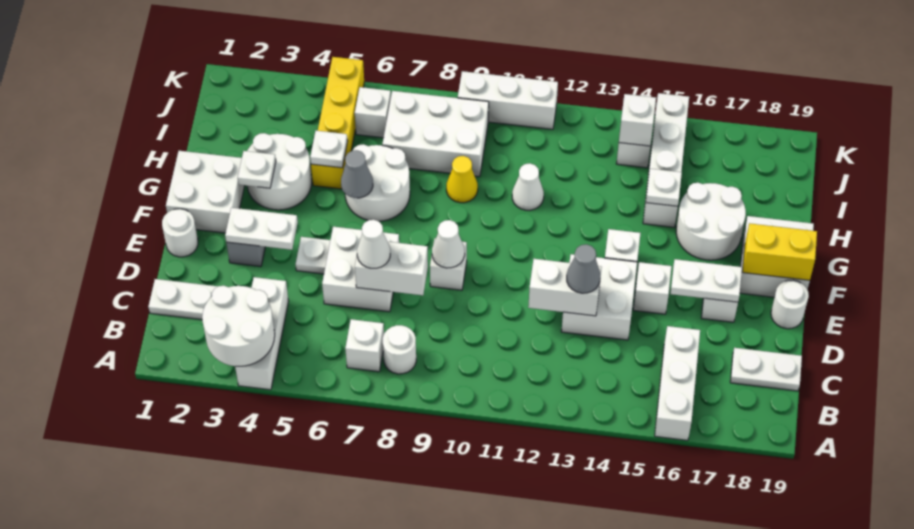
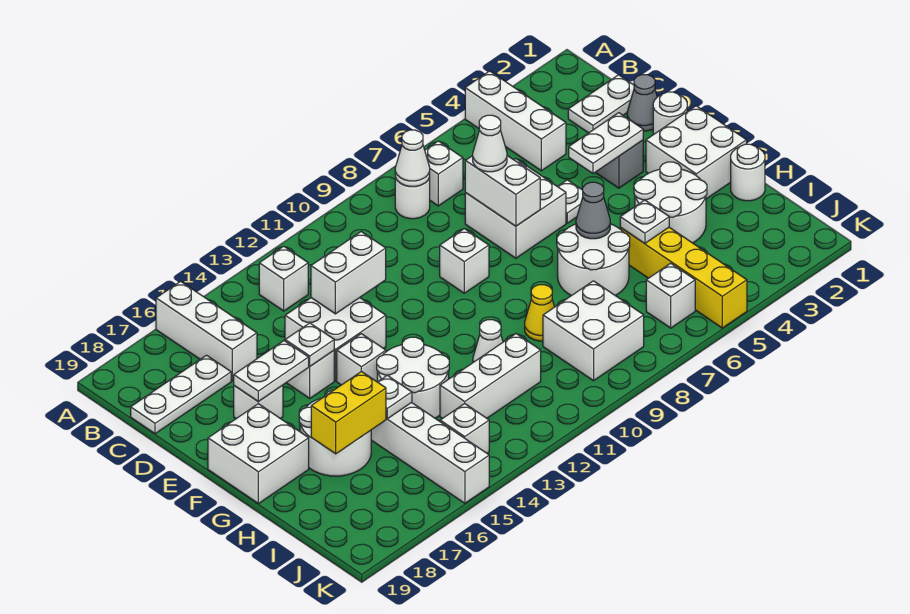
white 2x2 round brick [202,286,275,366] -> white 2x2 round brick moved to [377,337,449,418]
white 1x2 plate [730,348,802,391] -> white 1x3 plate [131,355,231,434]
white 1x2 brick [355,238,428,295] -> white 1x2 brick turned to [465,156,540,226]
grey 1x1 cone [567,244,600,293] -> grey 1x1 cone moved to [627,75,657,131]
white 1x1 cone [432,220,465,268] -> white 1x1 cone moved to [395,130,430,186]
white 1x1 round brick [771,280,809,329] -> white 1x1 round brick moved to [731,144,765,201]
yellow 1x2 brick [742,223,817,281] -> yellow 1x2 brick moved to [311,371,386,454]
white 1x1 plate [238,151,276,188] -> white 1x1 plate moved to [285,323,334,366]
white 2x3 brick [382,91,489,177] -> white 2x2 brick [543,281,644,381]
white 1x1 brick [619,94,656,146] -> white 1x1 brick moved to [259,246,308,311]
white 1x3 brick [458,71,558,129] -> white 1x3 brick moved to [440,334,541,419]

